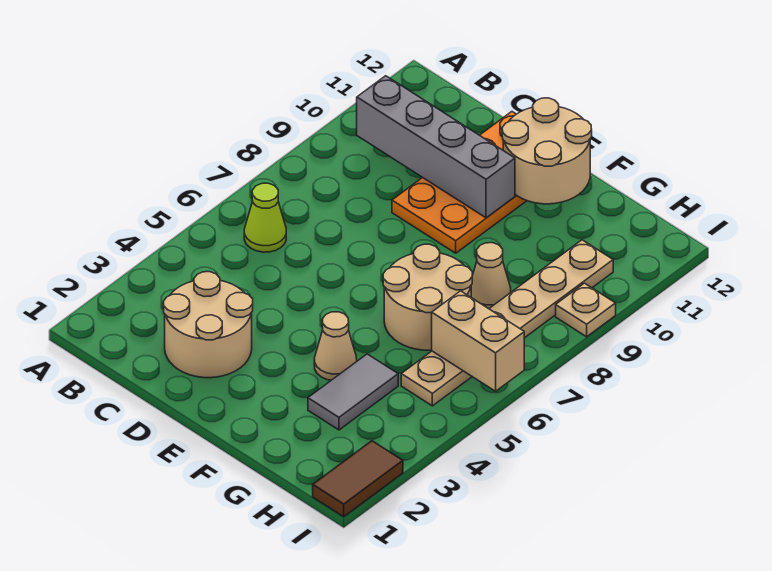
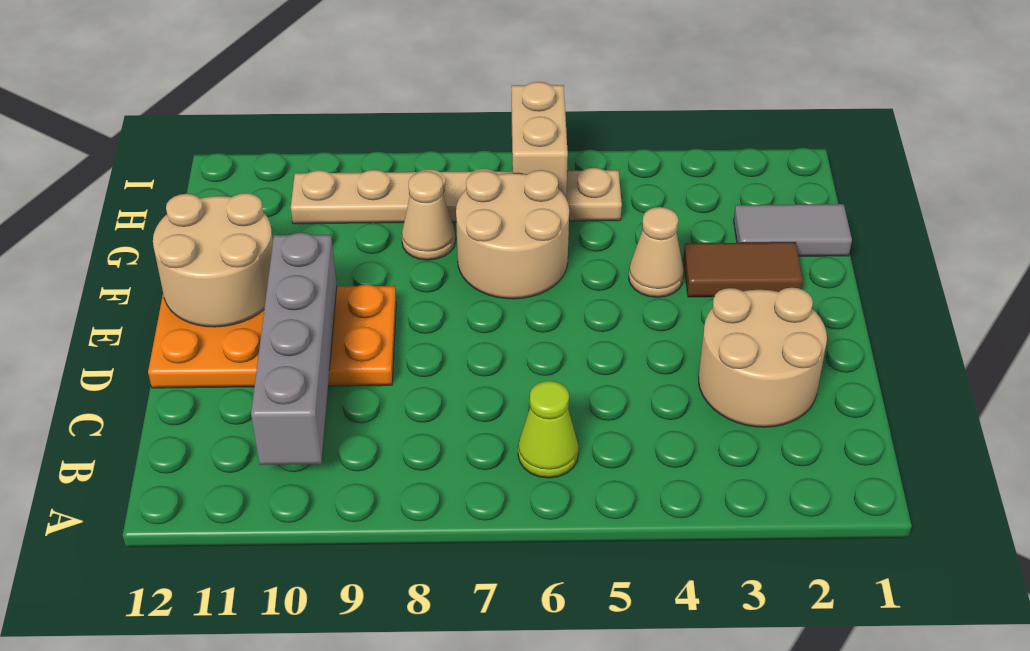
grey 1x2 tile [308,354,398,430] -> grey 1x2 tile moved to [734,204,852,256]
brown 1x2 tile [313,441,403,517] -> brown 1x2 tile moved to [683,242,803,297]
tan 1x1 plate [556,283,616,337] -> none

